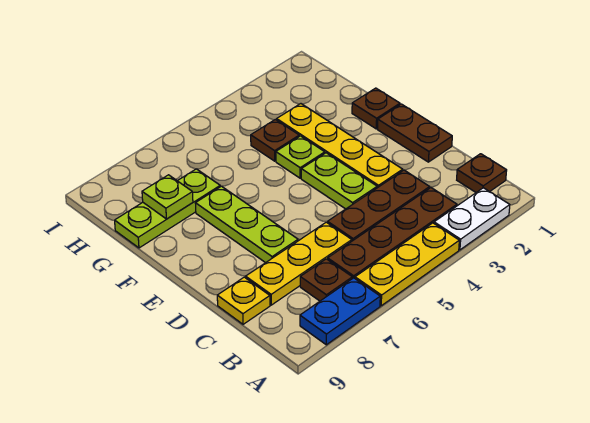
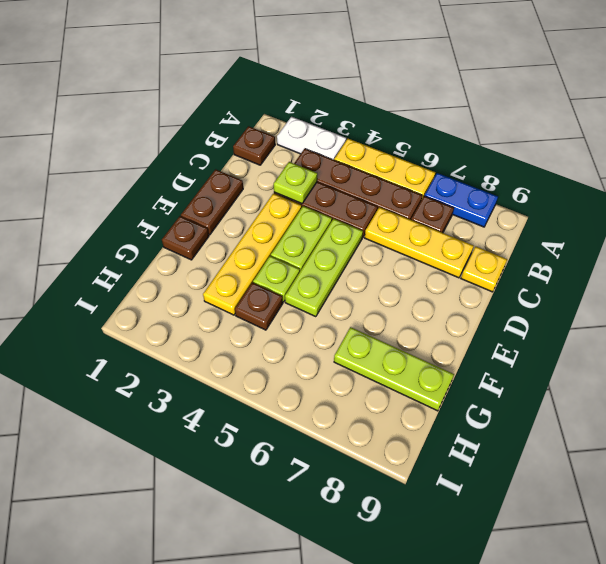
lime 1x3 plate [195,186,298,263] -> lime 1x3 plate moved to [285,219,363,317]
lime 1x1 plate [142,175,193,219] -> lime 1x1 plate moved to [274,162,317,204]

